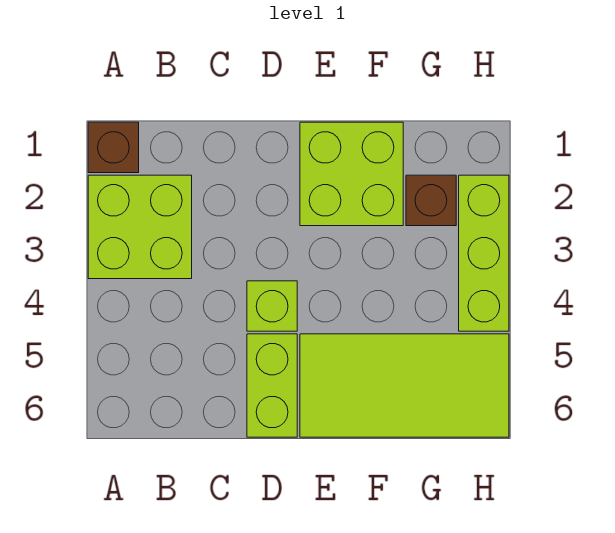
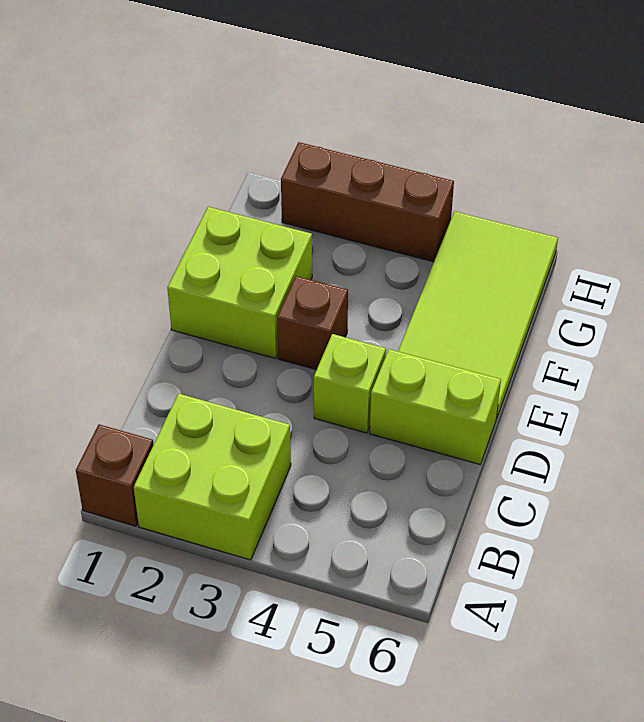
brown 1x1 brick [406,175,456,226] -> brown 1x1 brick moved to [277,276,348,370]
lime 1x3 brick [459,175,509,331] -> brown 1x3 brick [281,142,454,262]

